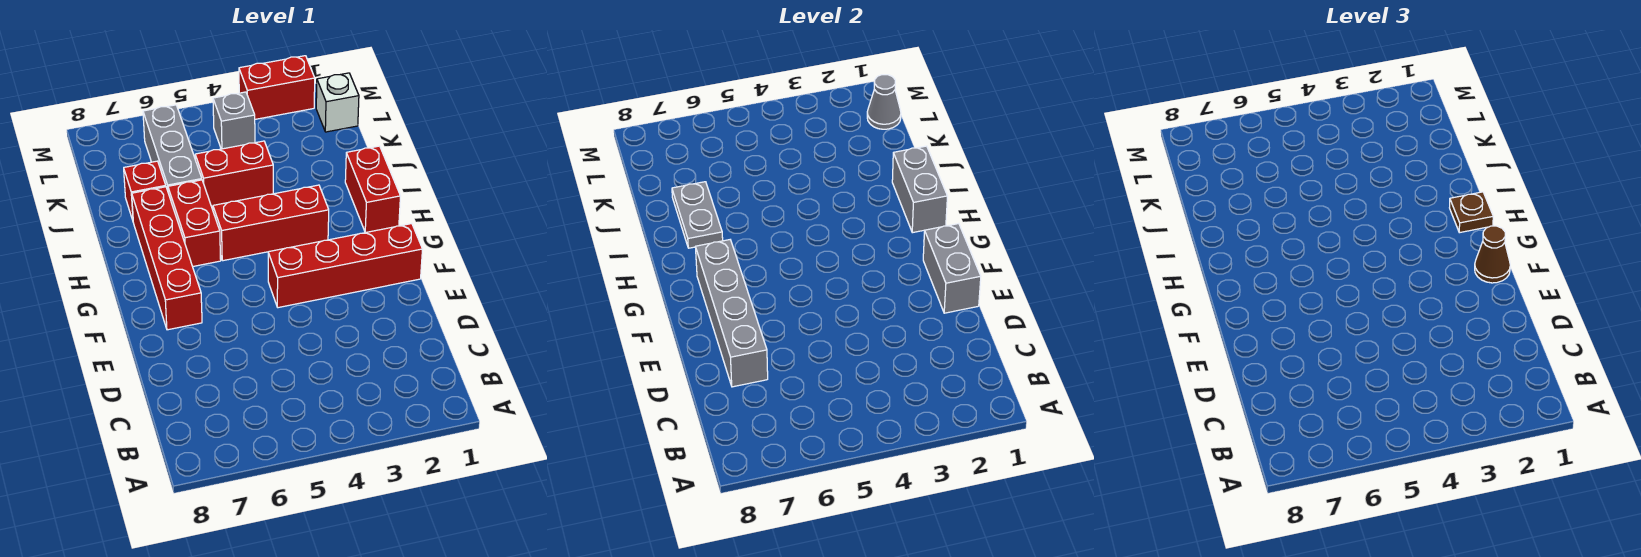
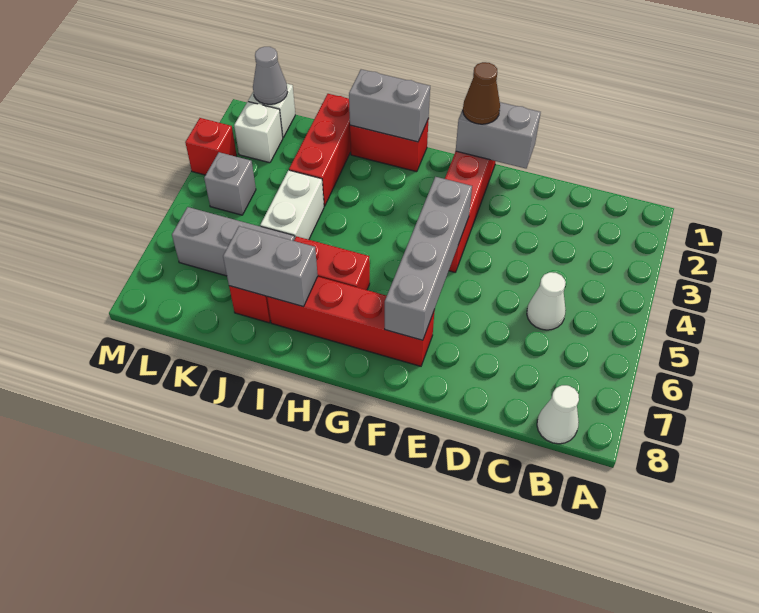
none -> white 1x1 cone [537,385,579,444]
none -> white 1x1 cone [527,272,566,330]
grey 1x4 brick [696,240,768,387] -> grey 1x4 brick turned to [385,177,472,340]
brown 1x1 plate [1450,192,1493,233] -> none
red 1x3 brick [213,185,329,261] -> red 1x3 brick moved to [289,94,351,206]
grey 1x2 plate [672,182,723,248] -> grey 1x2 brick [223,226,318,306]
red 1x2 brick [195,141,273,207] -> white 1x2 brick [260,170,324,240]
none -> white 1x1 brick [234,102,283,163]
red 1x2 brick [239,56,315,119] -> red 1x1 brick [185,118,237,175]

